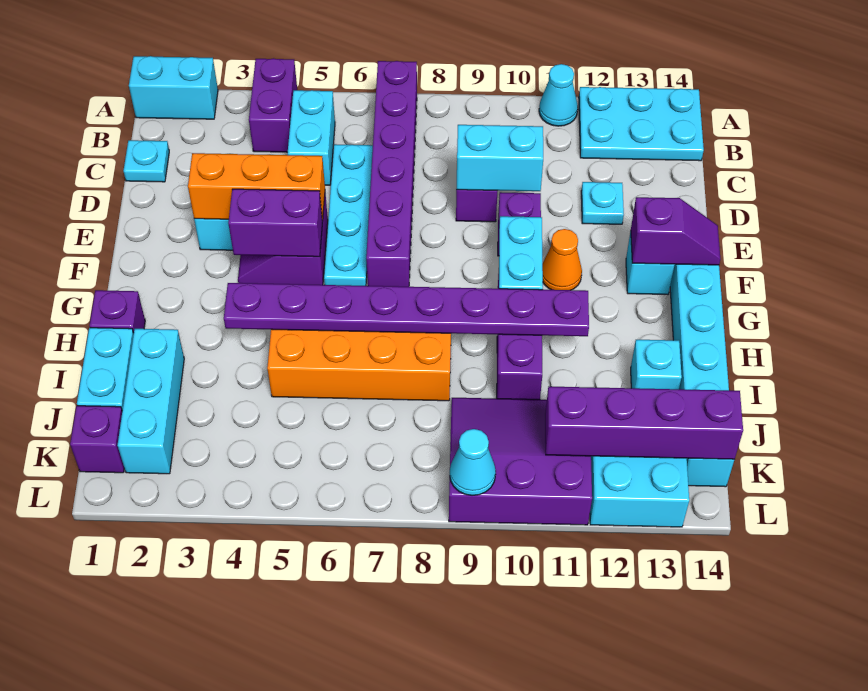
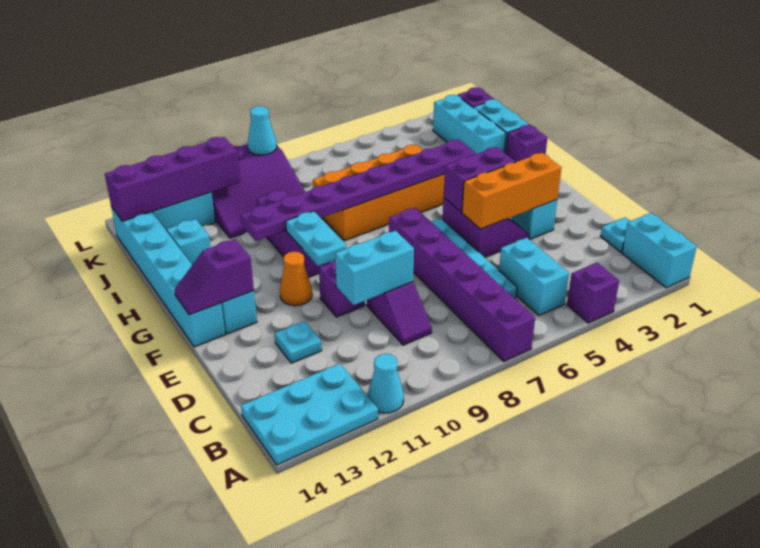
cyan 1x2 brick [129,56,218,119] -> cyan 1x2 brick turned to [622,213,697,288]
purple 1x2 brick [249,58,297,152] -> purple 1x1 brick [567,263,619,323]

